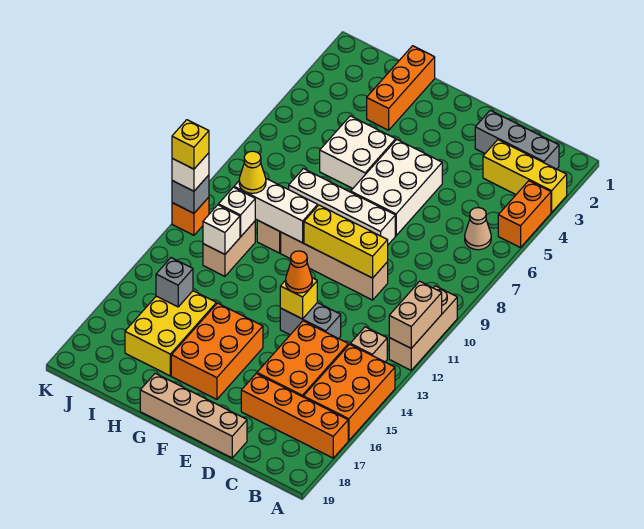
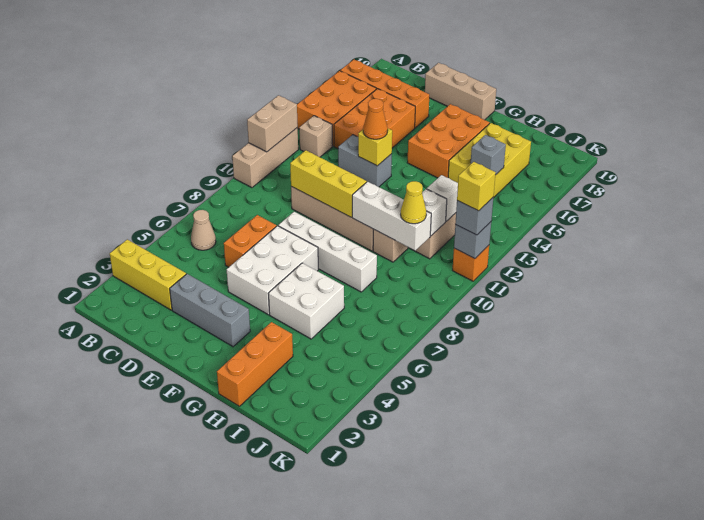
orange 1x2 brick [498,181,551,248] -> orange 1x2 brick moved to [224,215,277,267]
grey 1x3 brick [475,110,559,169] -> grey 1x3 brick moved to [170,274,250,347]
tan 1x4 brick [140,373,247,458] -> tan 1x3 brick [425,63,496,120]
white 1x1 brick [172,153,209,191] -> grey 1x1 brick [455,198,493,235]

